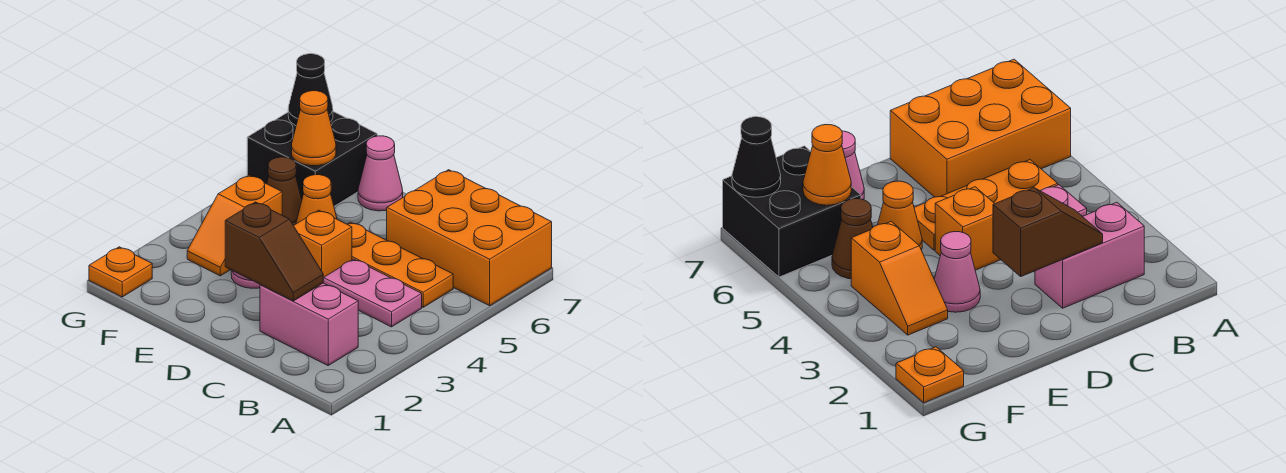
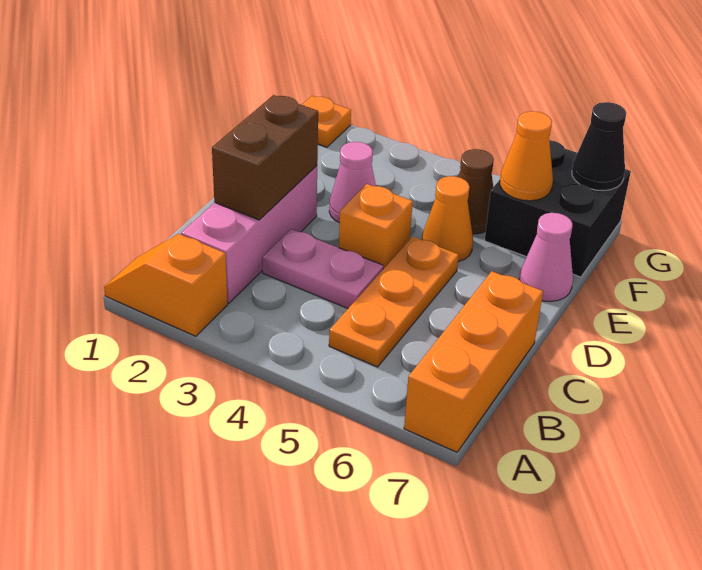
orange 2x3 brick [387,170,552,306] -> orange 1x3 brick [404,271,543,452]
pink 1x2 brick [260,283,358,365] -> pink 1x3 brick [181,166,317,303]
pink 1x2 plate [323,259,422,327] -> pink 1x2 plate turned to [262,229,383,308]
brown 1x2 slope [225,202,324,301] -> brown 1x2 brick [212,95,318,220]
orange 1x2 slope [187,175,282,276] -> orange 1x2 slope moved to [104,234,228,336]

